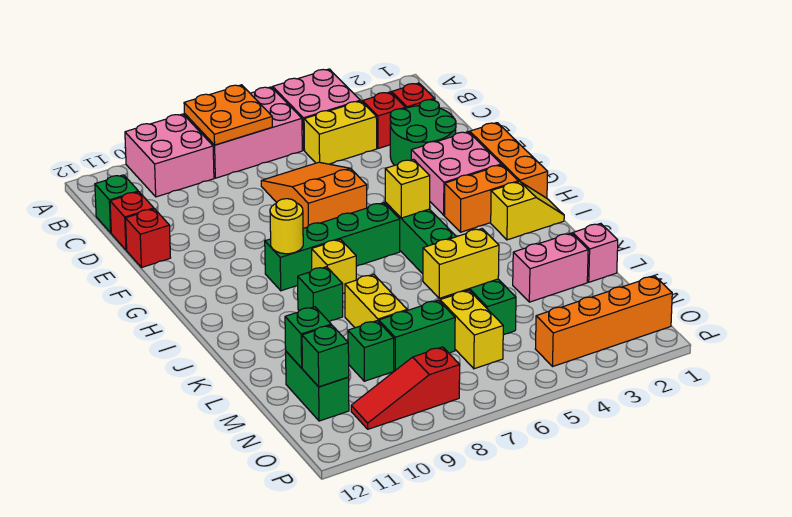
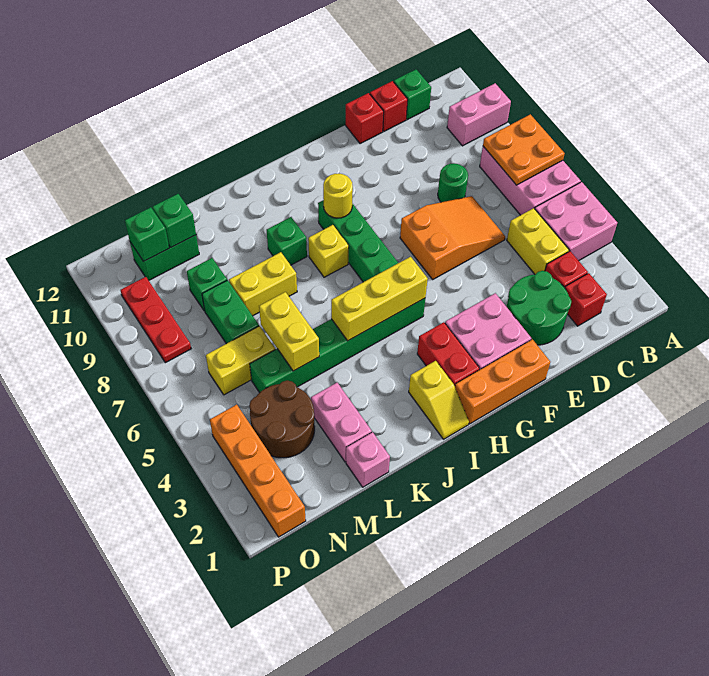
pink 2x2 brick [125,114,214,197] -> pink 1x2 brick [447,83,511,146]
none -> green 1x1 round brick [438,163,468,202]
orange 1x2 brick [444,165,518,232] -> red 1x2 brick [417,322,480,386]
yellow 1x1 brick [385,159,430,218] -> yellow 1x3 brick [331,257,428,341]
none -> brown 2x2 round brick [249,381,315,458]
red 1x3 slope [351,347,460,429] -> red 1x3 plate [121,277,191,363]

